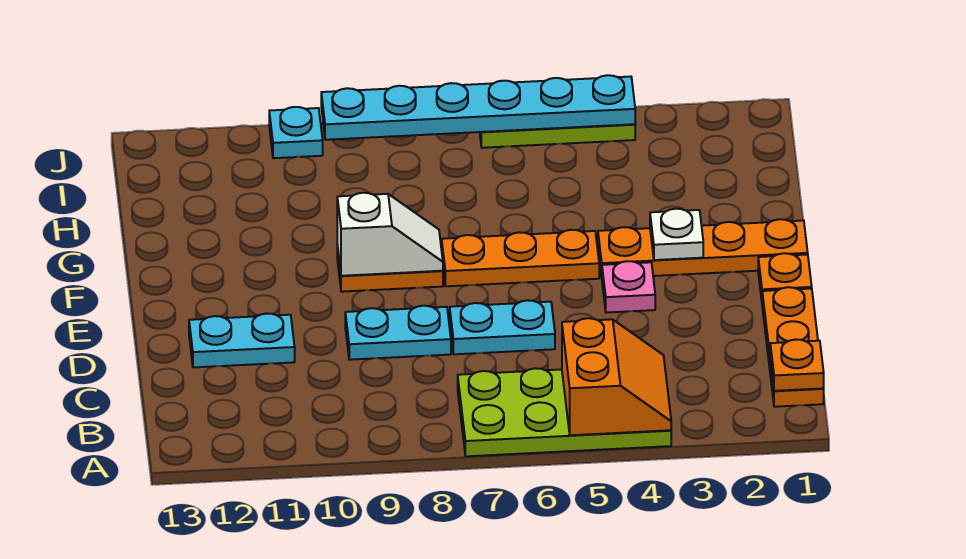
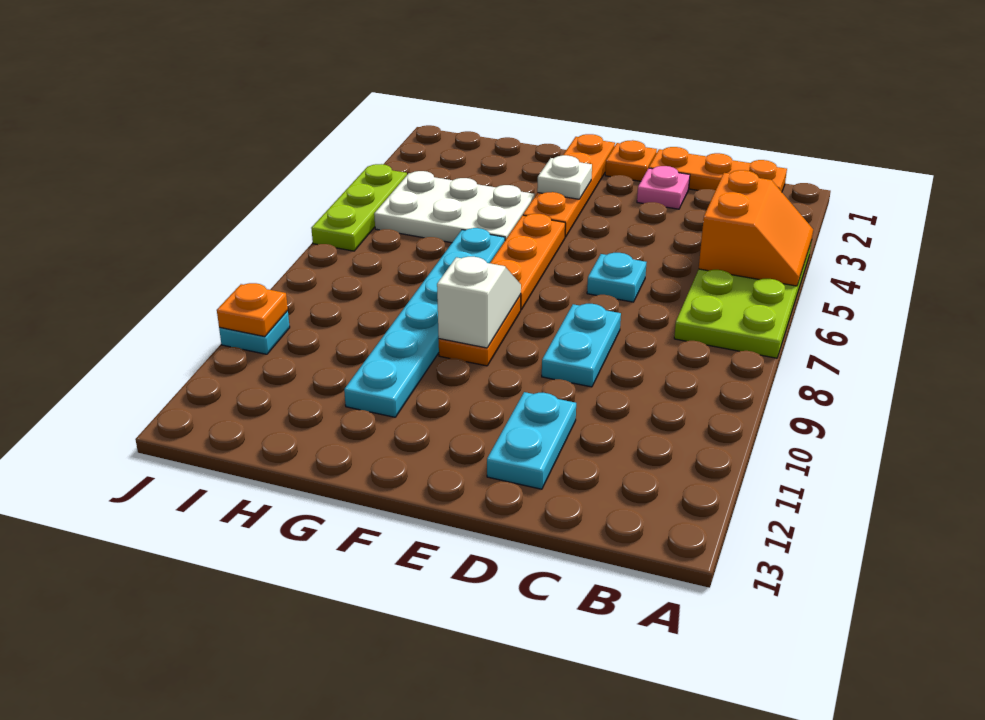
orange 2x2 slope [562,318,671,435] -> orange 2x2 slope turned to [699,170,813,286]
orange 1x1 plate [770,340,824,391] -> orange 1x1 plate moved to [217,283,288,337]
cyan 1x2 plate [450,300,555,354] -> cyan 1x1 plate [587,253,646,302]
pink 1x1 plate [602,261,655,313] -> pink 1x1 plate moved to [637,166,690,209]
none -> white 2x3 plate [374,171,535,243]
cyan 1x6 plate [321,75,635,140] -> cyan 1x6 plate moved to [344,228,505,417]

